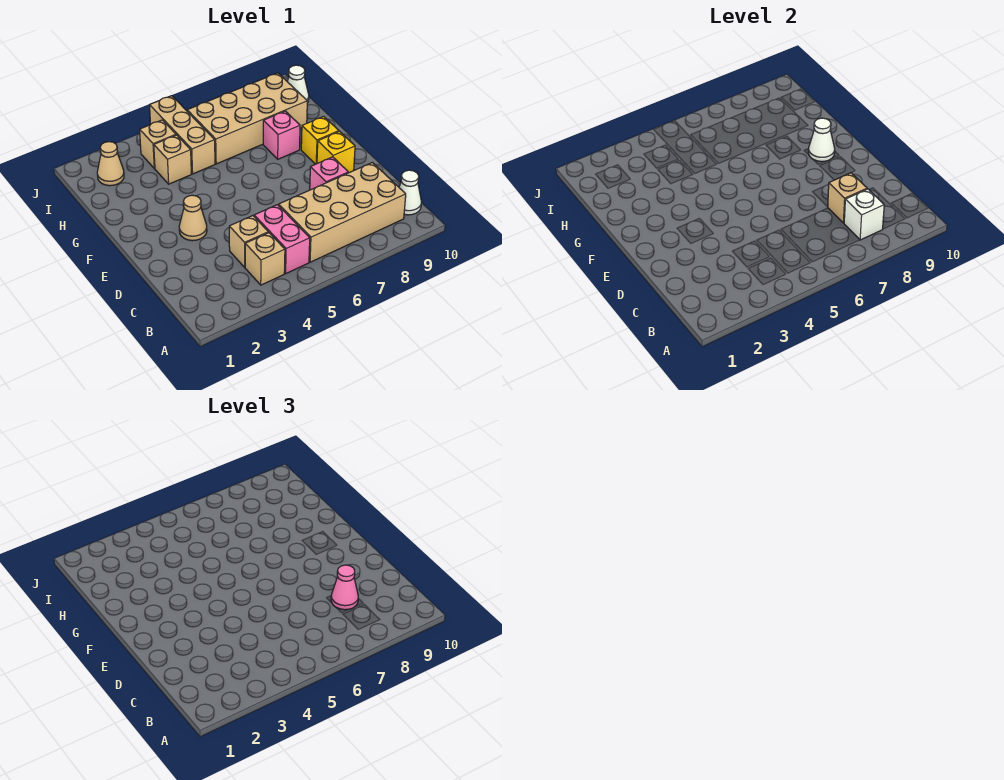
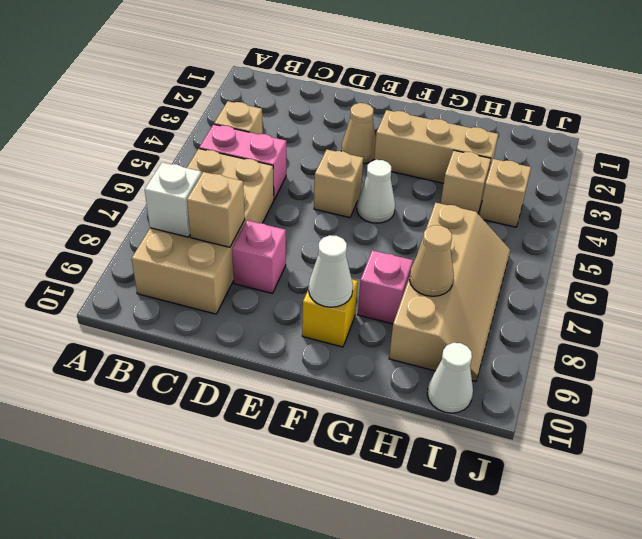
white 1x1 cone [399,170,422,215] -> white 1x1 cone moved to [357,160,395,223]
tan 1x1 brick [229,216,268,267] -> tan 1x1 brick moved to [314,150,363,218]
pink 1x1 cone [331,565,358,610] -> none
yellow 1x1 brick [317,131,355,173] -> none
tan 1x3 brick [150,96,215,174] -> tan 1x3 brick moved to [374,110,498,183]
tan 2x4 brick [187,73,307,164] -> tan 2x4 slope [389,203,510,381]
tan 1x1 cone [97,142,124,186] -> tan 1x1 cone moved to [409,225,454,296]

